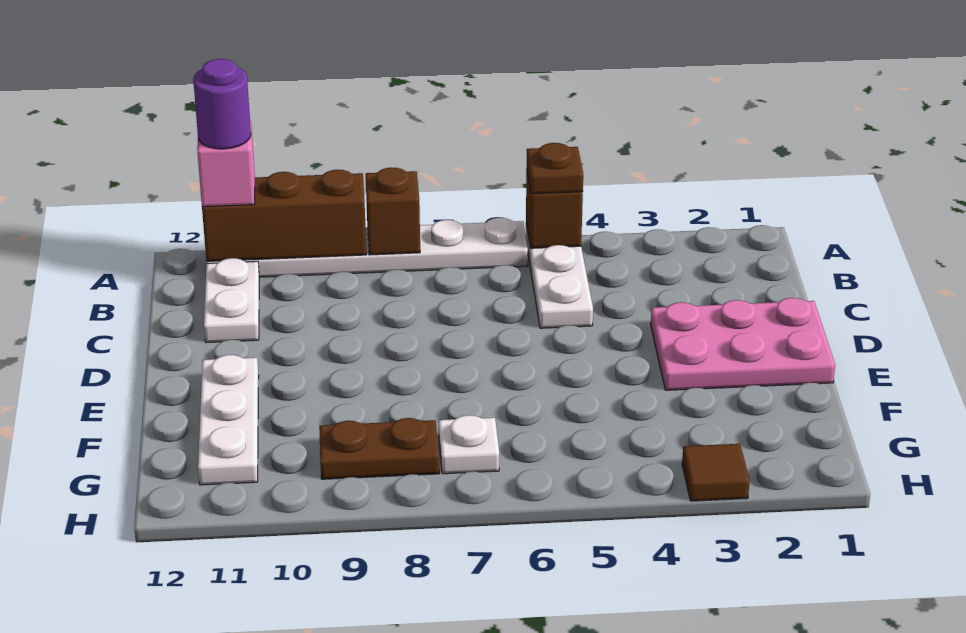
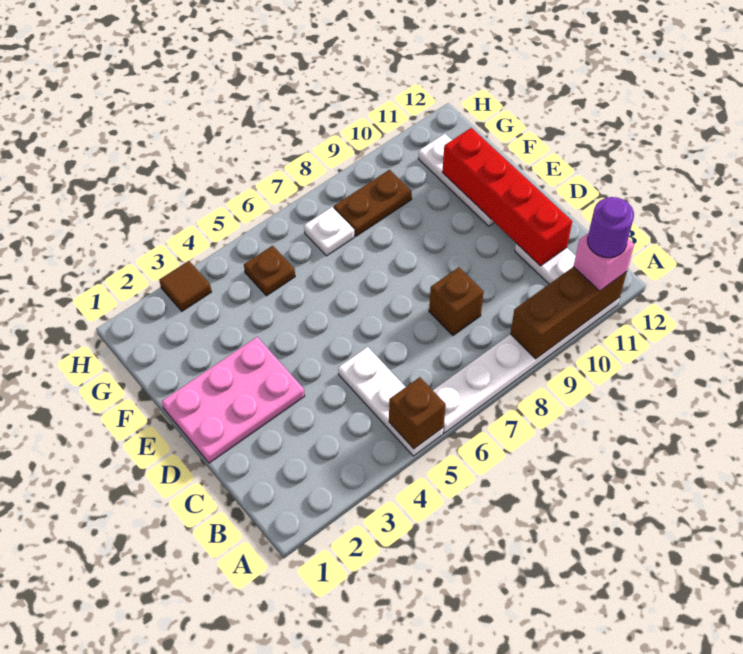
brown 1x1 plate [527,143,583,194] -> brown 1x1 plate moved to [244,246,295,296]
brown 1x1 brick [366,167,420,255] -> brown 1x1 brick moved to [429,267,484,335]
none -> red 1x4 brick [442,128,572,266]

